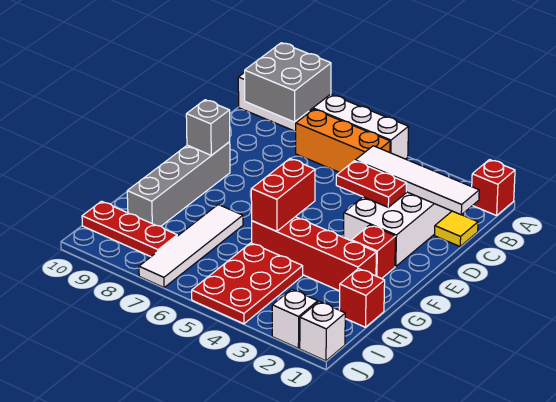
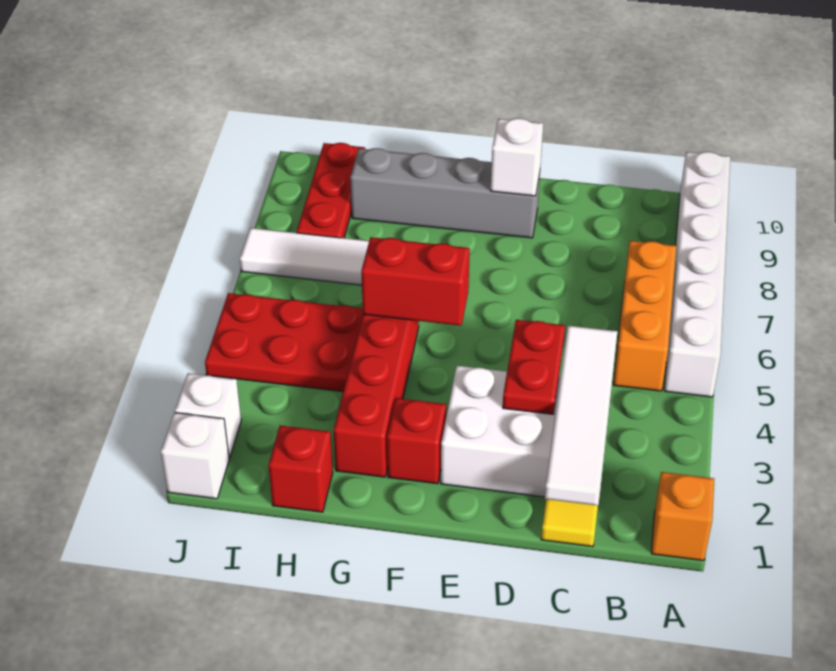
red 1x1 brick [472,160,515,216] -> orange 1x1 brick [651,472,714,561]
grey 2x2 brick [245,43,331,122] -> none
grey 1x1 brick [186,100,230,155] -> white 1x1 brick [491,118,543,196]

